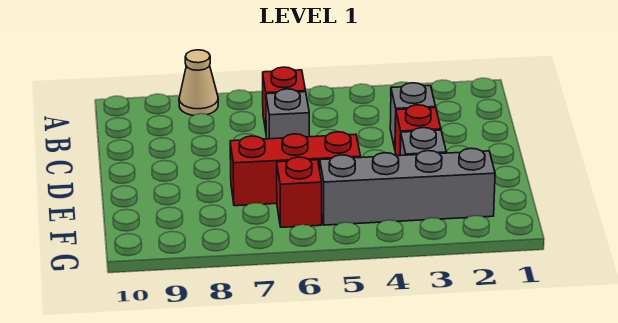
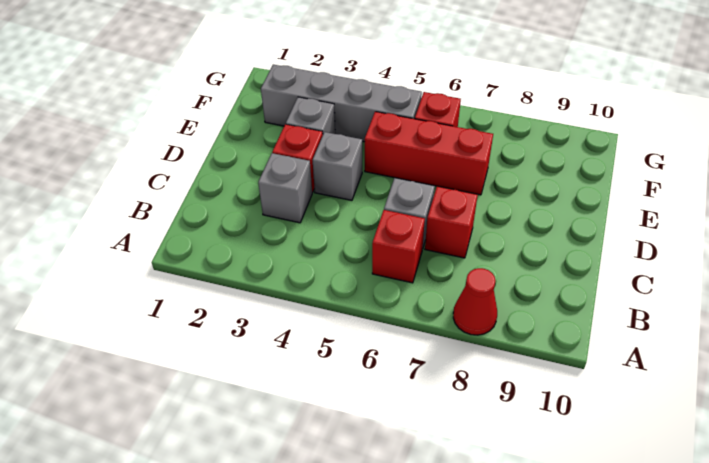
tan 1x1 cone [179,50,218,115] -> red 1x1 cone [453,268,497,335]
none -> red 1x1 brick [425,186,478,258]
none -> grey 1x1 brick [313,132,362,200]

